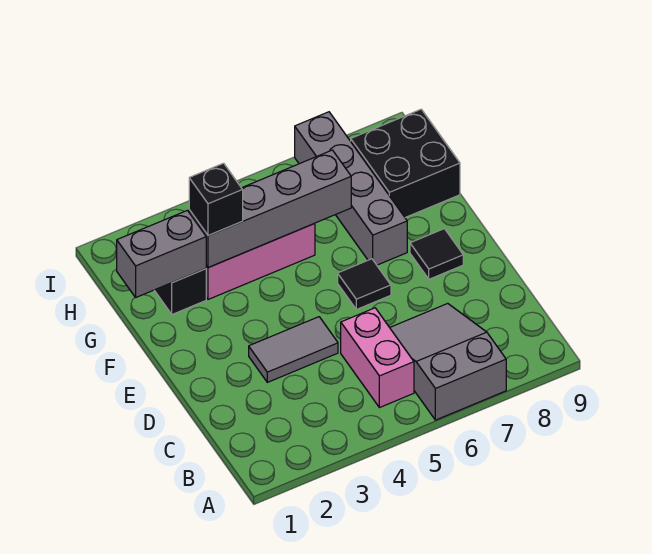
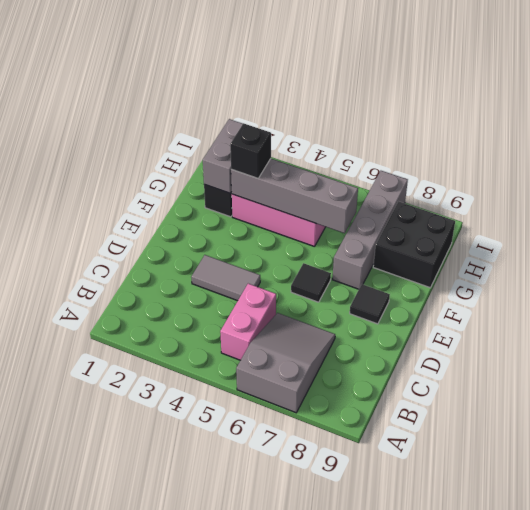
grey 1x2 brick [117,210,206,298] -> grey 1x2 brick turned to [203,119,243,193]

